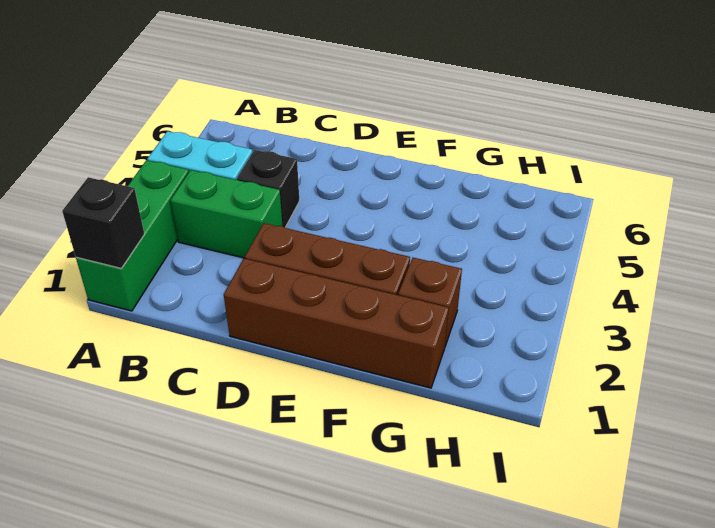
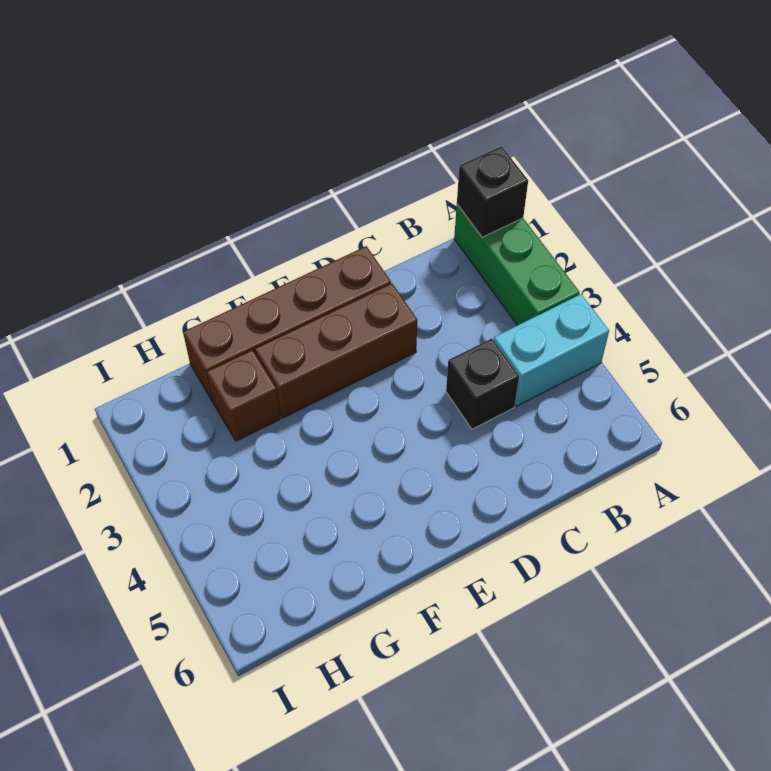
green 1x2 brick [171,170,283,258] -> none

